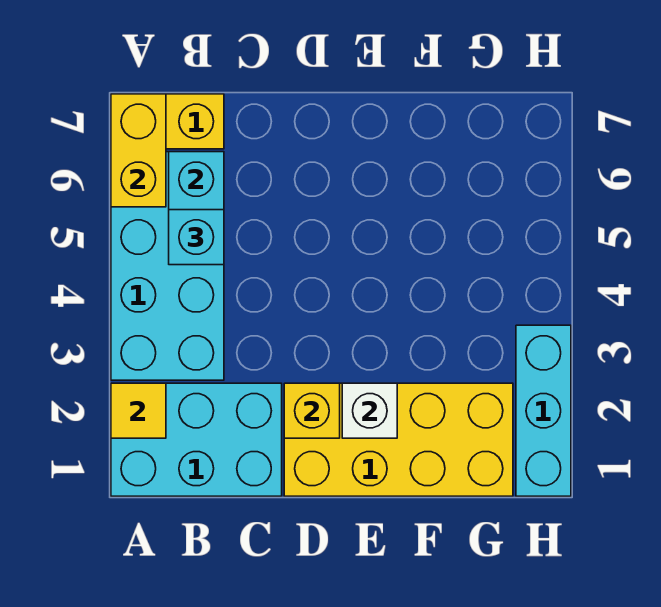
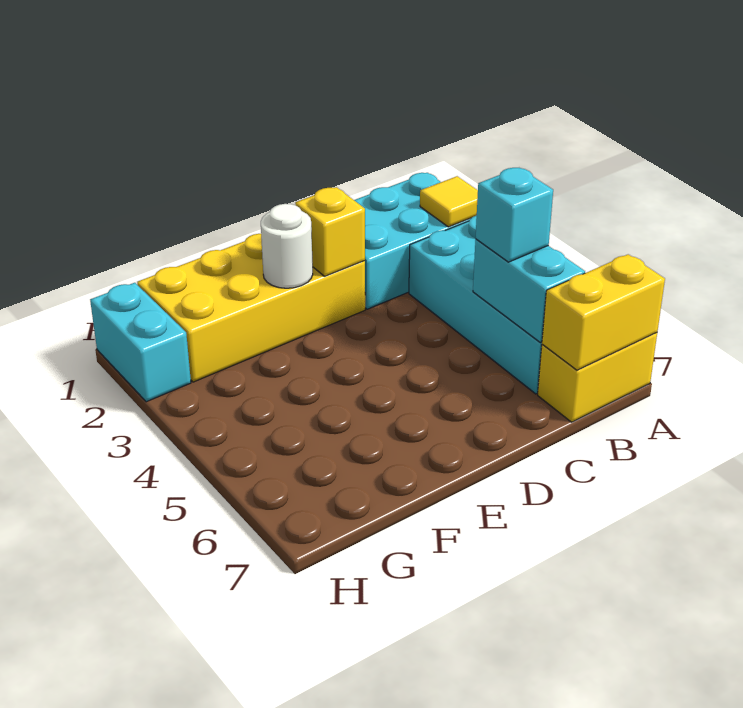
yellow 1x2 brick [111,94,166,207] -> yellow 1x2 brick turned to [542,254,665,370]
white 1x1 brick [342,383,397,438] -> white 1x1 round brick [261,204,313,288]
cyan 1x3 brick [516,325,571,496] -> cyan 1x2 brick [90,283,191,402]

